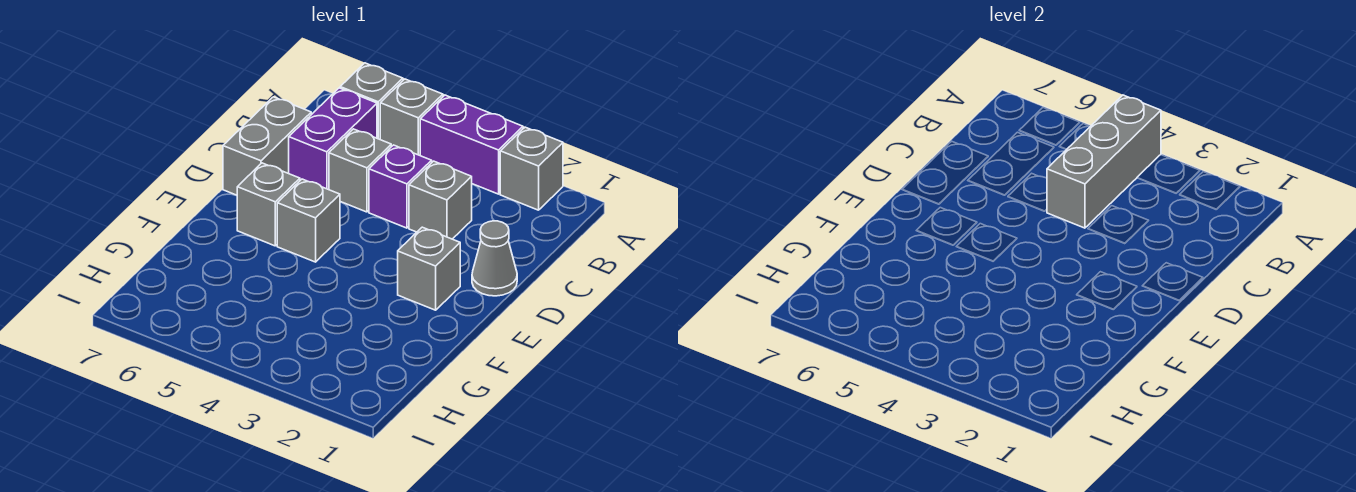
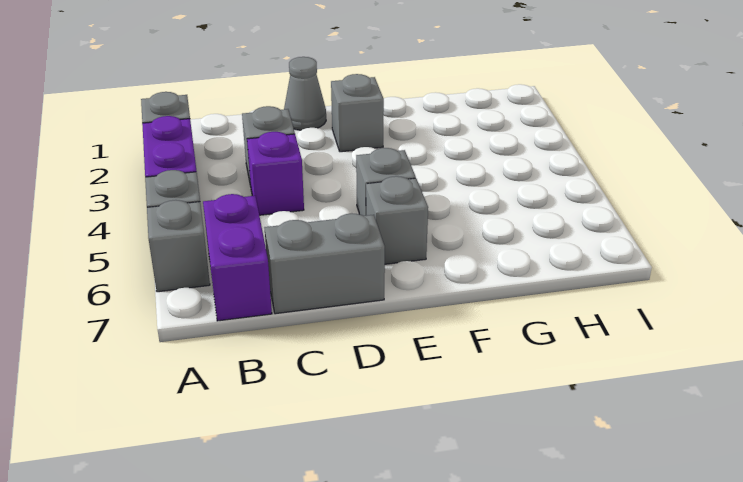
grey 1x3 brick [1047,95,1161,228] -> none
purple 1x2 brick [289,88,377,190] -> purple 1x2 brick turned to [203,194,272,321]
grey 1x1 brick [329,129,391,212] -> none

